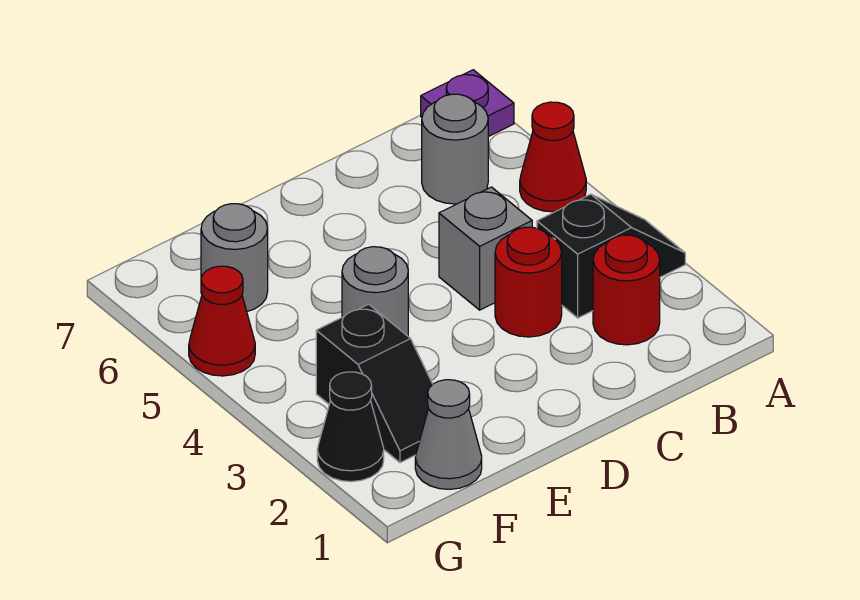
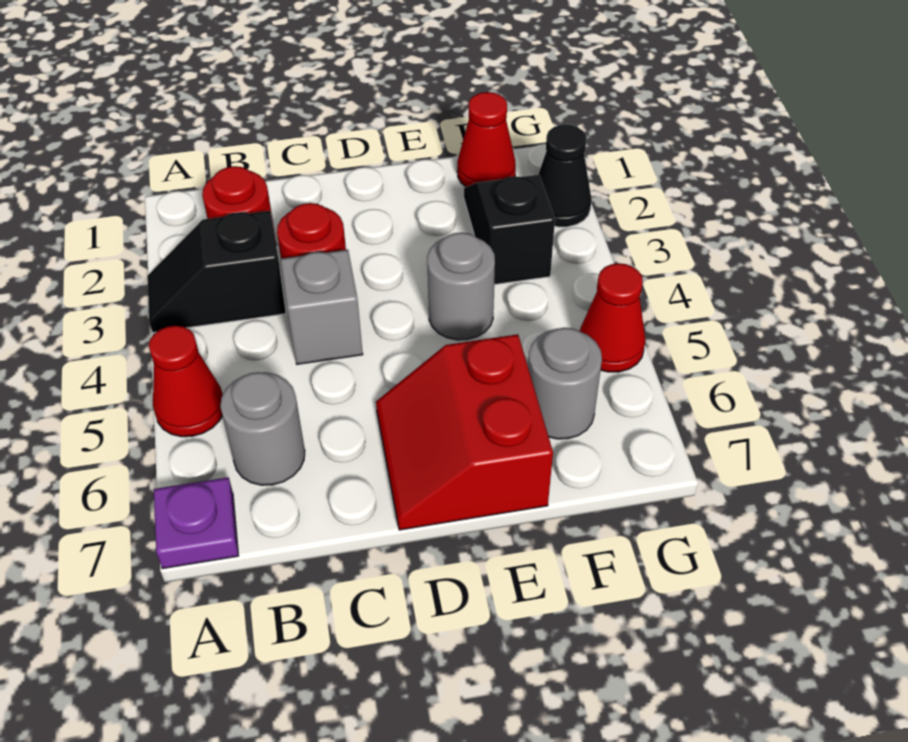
none -> red 2x2 slope [376,334,553,530]
grey 1x1 cone [415,380,482,489] -> red 1x1 cone [457,92,516,187]

